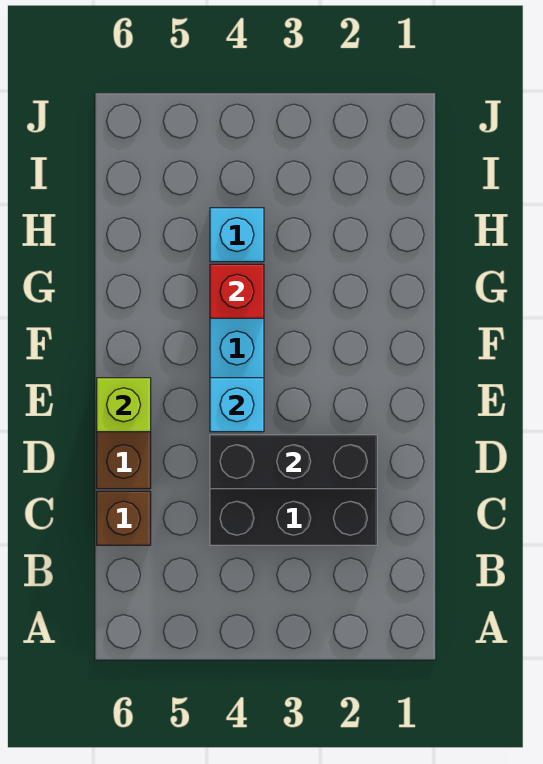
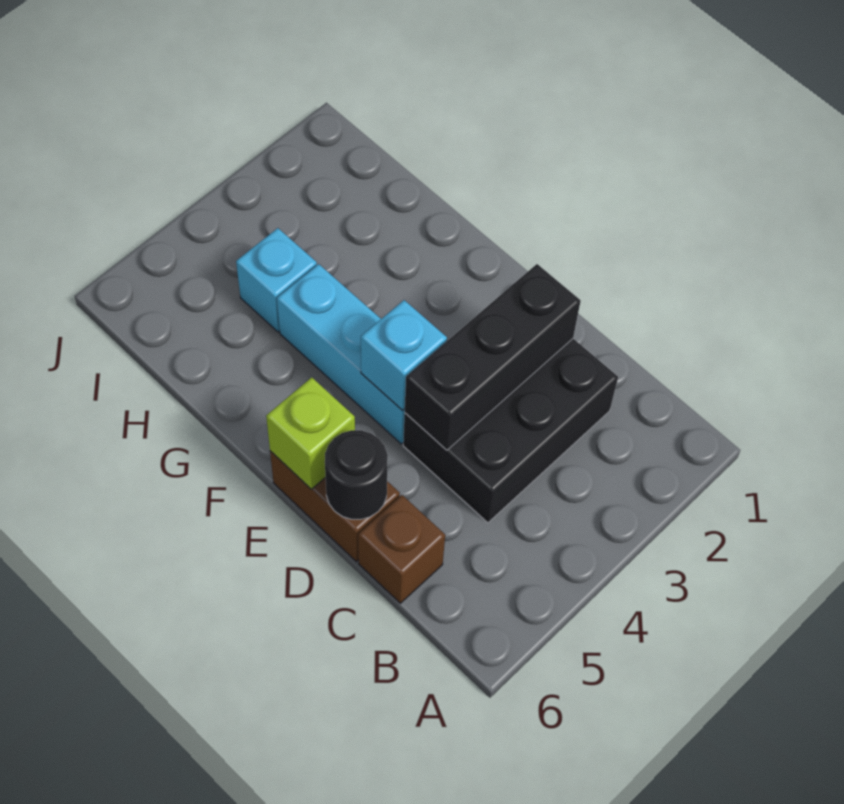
none -> black 1x1 round brick [325,430,388,519]
red 1x1 brick [210,264,264,318] -> none

